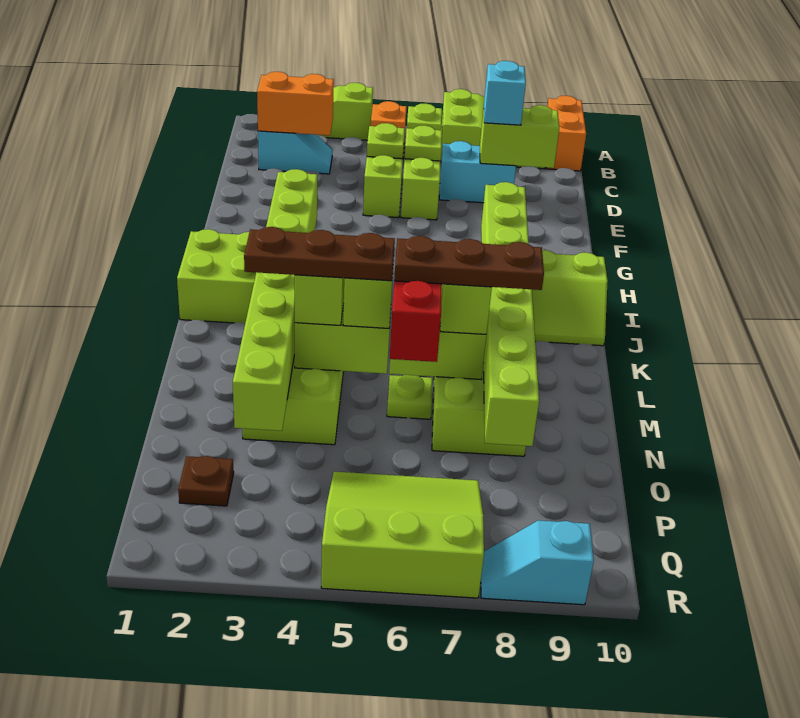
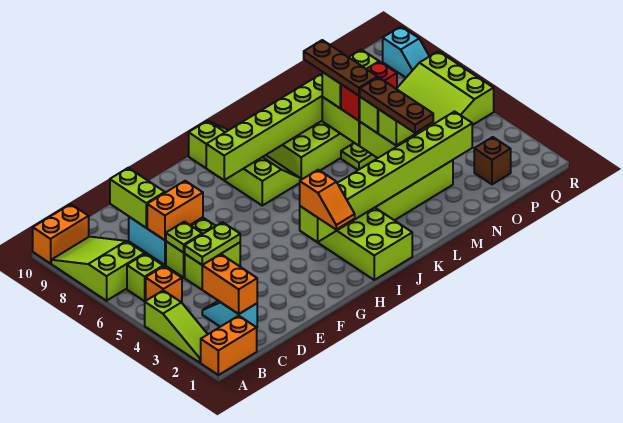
none -> orange 1x2 brick [201,316,257,375]
lime 1x1 plate [367,123,405,159] -> lime 1x2 plate [185,222,240,265]
none -> orange 1x2 brick [147,181,203,240]
cyan 1x1 brick [484,61,526,125] -> none
none -> orange 1x2 slope [300,170,355,229]
brown 1x1 plate [178,456,234,506] -> brown 1x1 brick [474,137,511,184]

